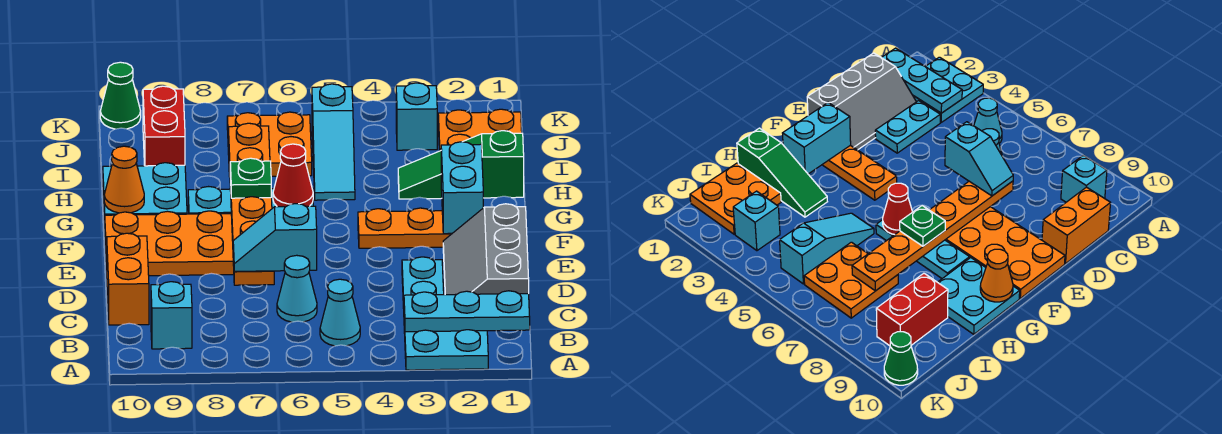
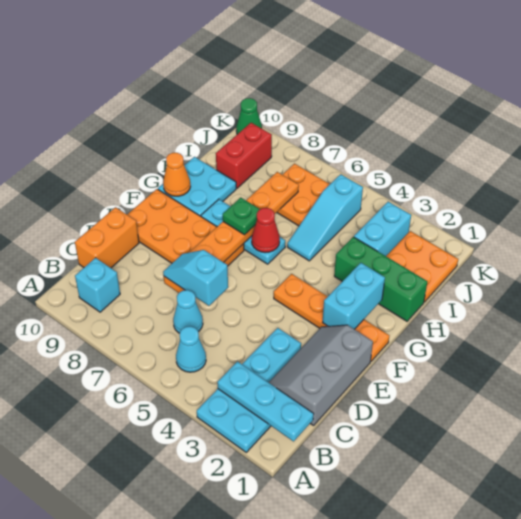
green 1x3 slope [398,131,524,199] -> green 1x3 brick [334,237,427,321]
cyan 1x1 brick [396,83,437,150] -> cyan 1x2 brick [354,202,411,256]

